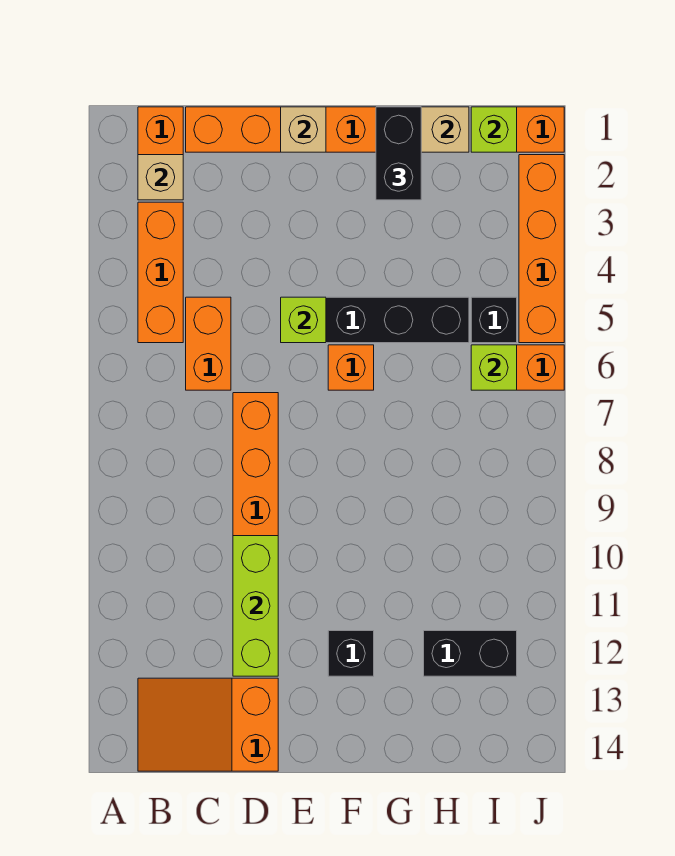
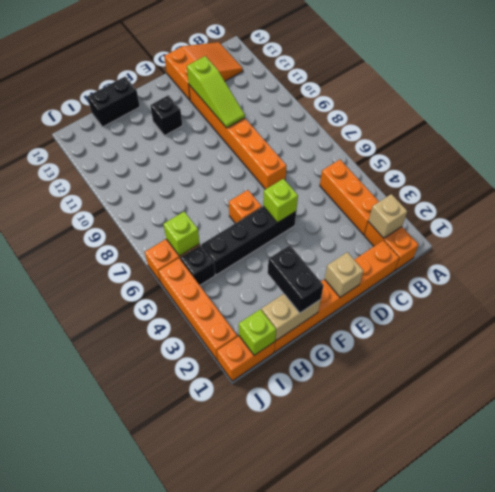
orange 1x2 brick [186,297,231,390] -> none
lime 1x3 brick [233,536,278,676] -> lime 1x3 slope [187,56,245,128]
black 1x2 brick [424,631,517,676] -> black 1x2 brick moved to [87,76,140,127]

